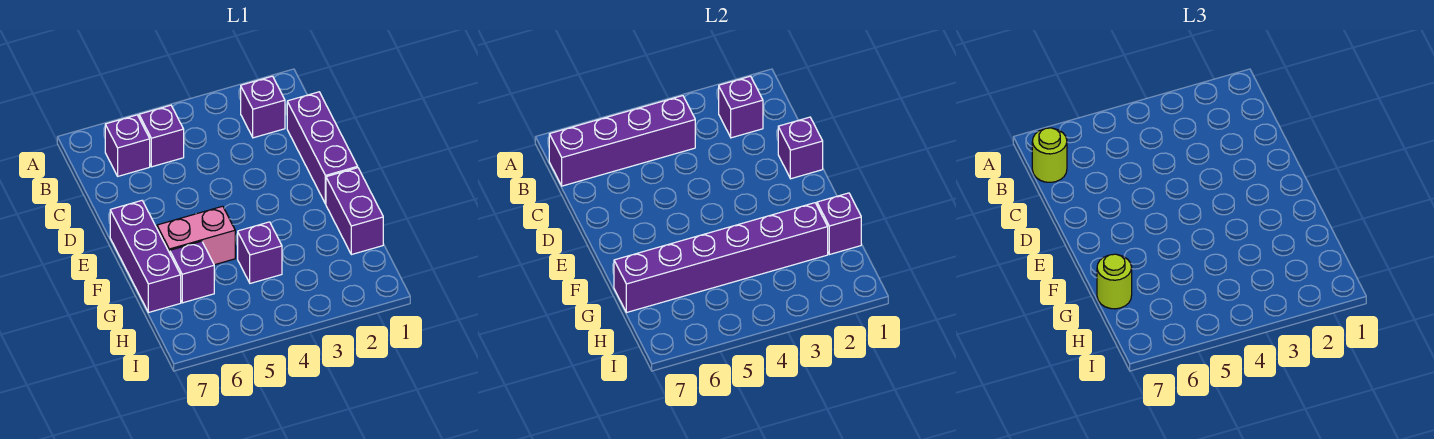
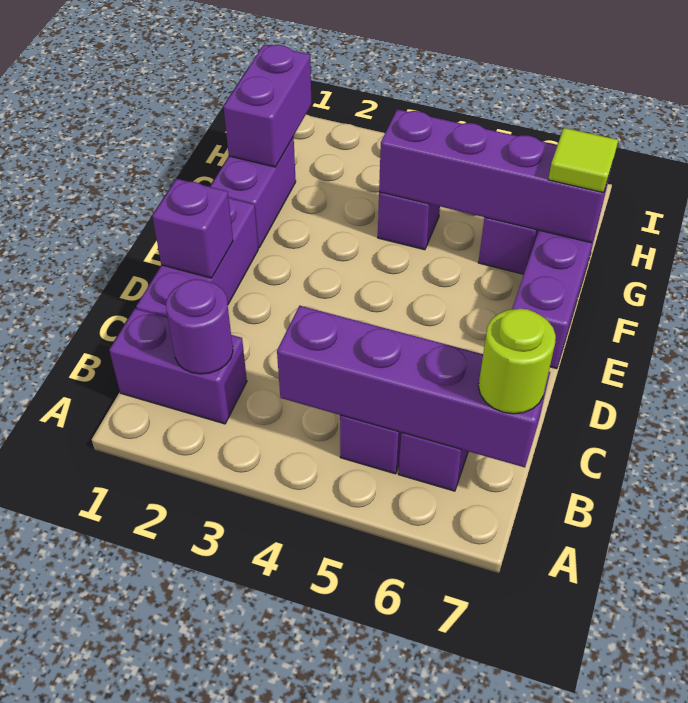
purple 1x1 brick [241,76,285,138] -> purple 1x2 brick [109,308,247,424]
purple 1x1 brick [719,76,763,138] -> purple 1x1 round brick [166,279,233,374]
pink 1x2 brick [157,206,235,265] -> none
purple 1x1 brick [817,193,861,255] -> purple 1x2 brick [224,45,312,167]
purple 1x6 brick [614,203,828,313] -> purple 1x4 brick [379,109,613,243]
lime 1x1 round brick [1097,254,1132,309] -> lime 1x1 tile [548,128,618,193]

